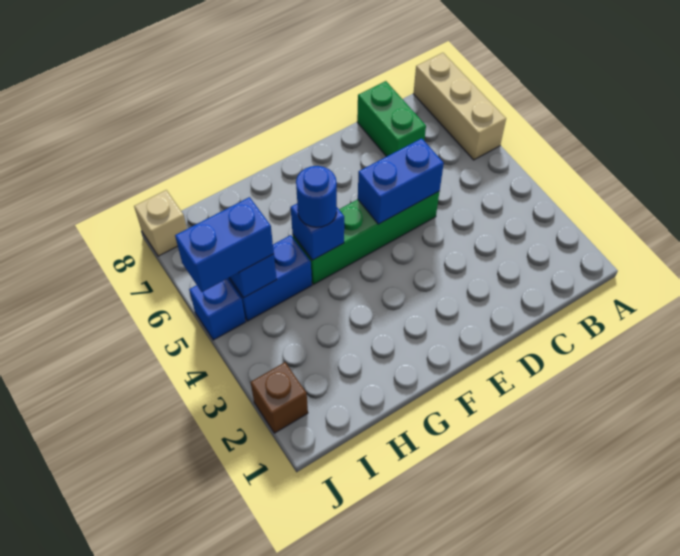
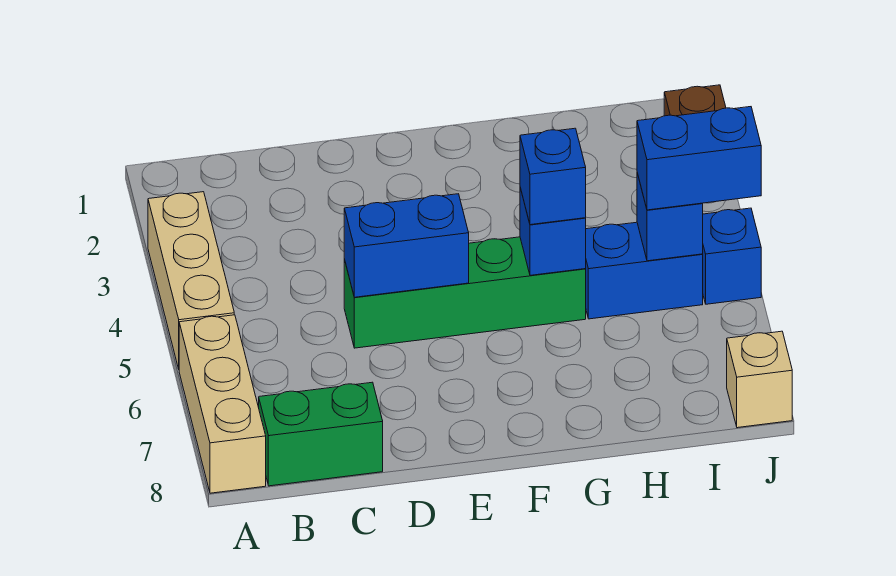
none -> tan 1x3 brick [148,192,234,369]
green 1x2 brick [357,81,426,157] -> green 1x2 brick turned to [259,382,383,486]
blue 1x1 round brick [296,166,337,227] -> blue 1x1 brick [520,128,586,225]

